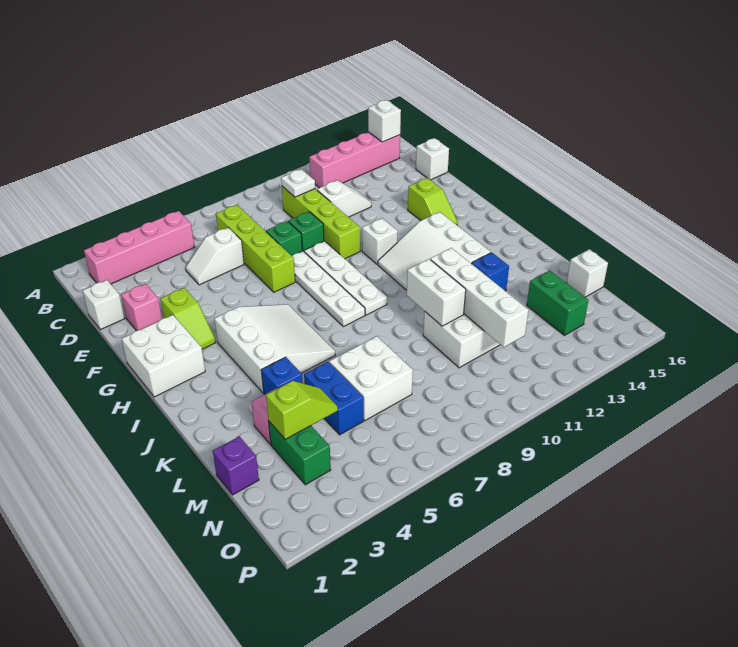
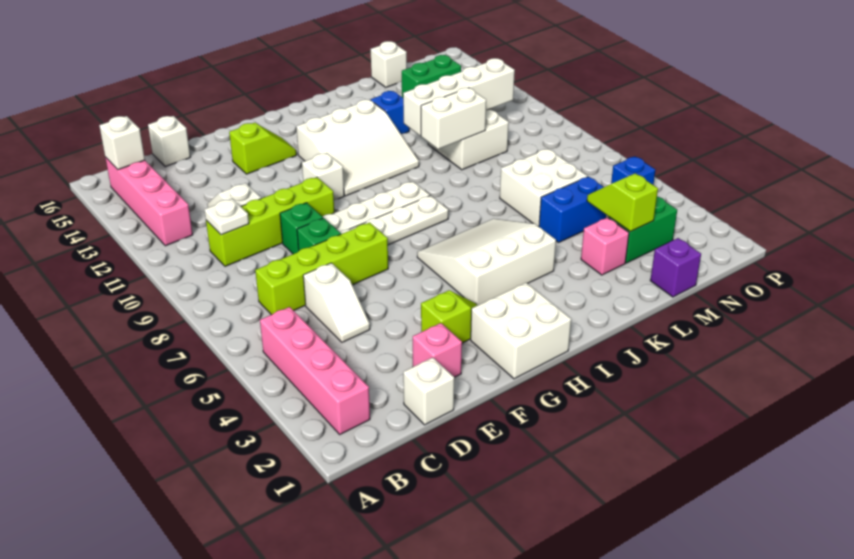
blue 1x1 brick [261,357,302,395] -> blue 1x1 brick moved to [611,156,655,185]

